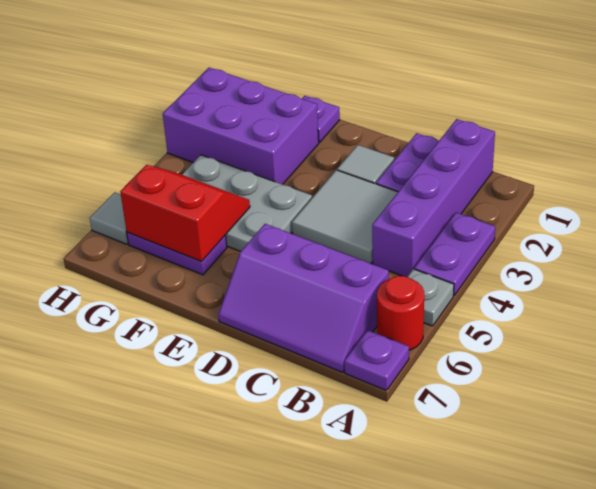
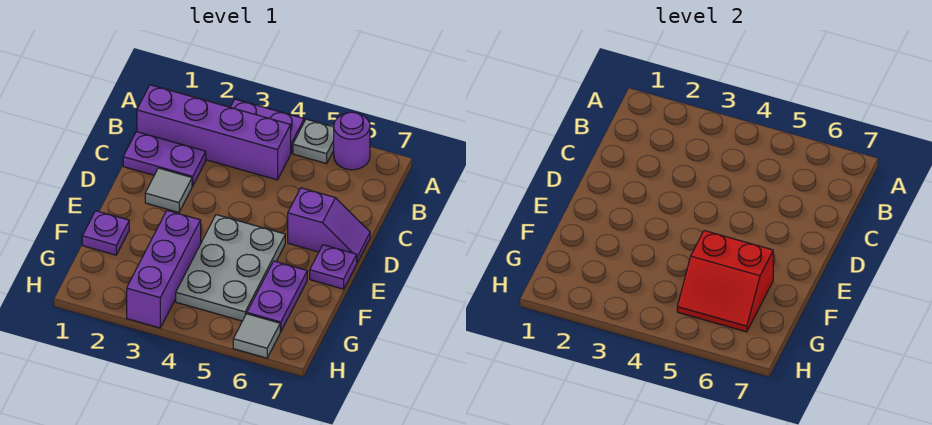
red 1x1 round brick [377,276,424,350] -> purple 1x1 round brick [334,112,370,170]
purple 1x1 plate [344,330,409,391] -> purple 1x1 plate moved to [310,245,357,289]
purple 2x3 slope [218,224,389,372] -> purple 1x2 slope [288,188,370,262]
grey 2x2 tile [292,170,398,263] -> none
purple 2x3 brick [163,68,319,184] -> purple 1x3 brick [127,211,201,328]
red 2x2 slope [120,165,250,262] -> red 2x2 slope turned to [677,231,773,332]

